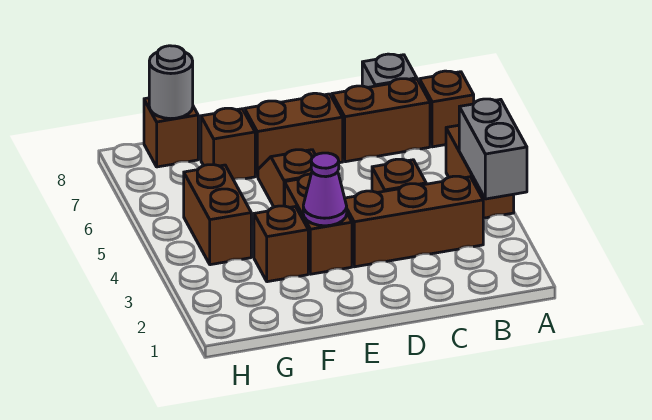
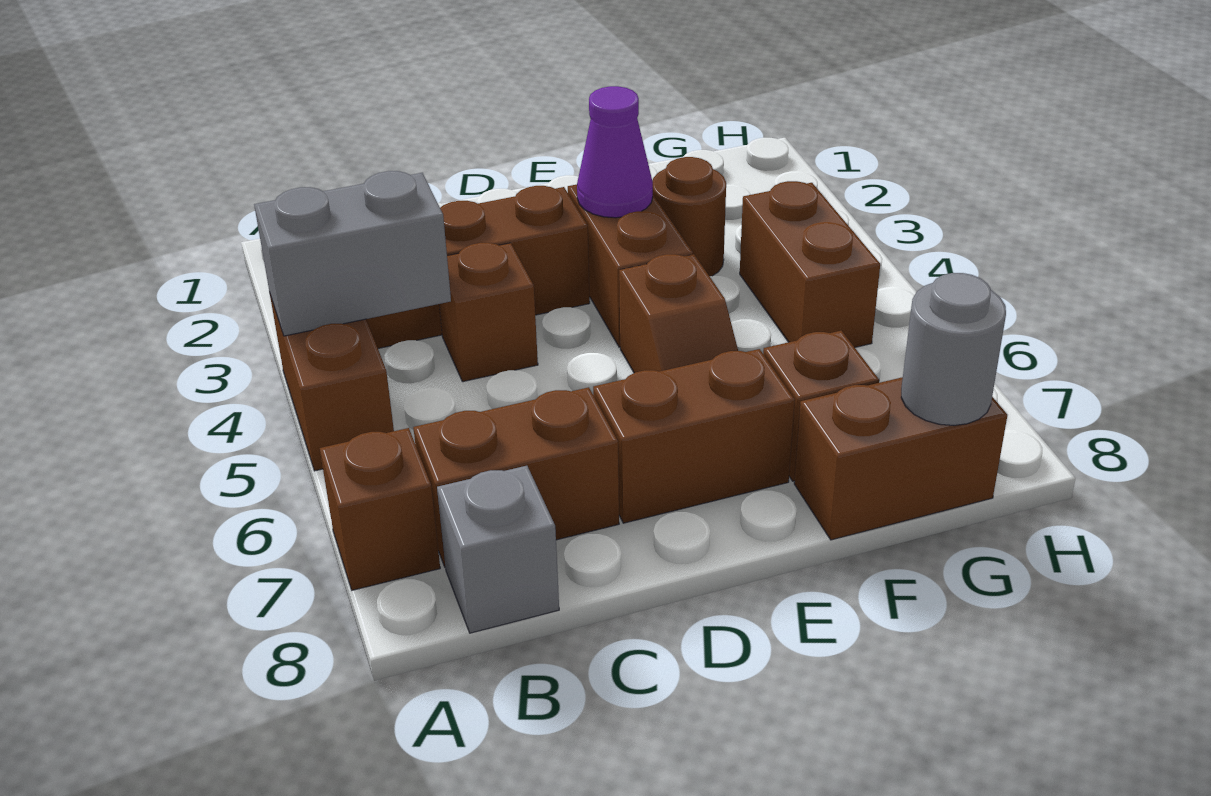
grey 1x2 brick [459,99,527,199] -> grey 1x2 brick turned to [254,171,451,336]
brown 1x1 brick [254,206,308,282] -> brown 1x1 round brick [652,157,726,276]
brown 1x1 brick [144,98,198,167] -> brown 1x2 brick [794,377,1007,540]

